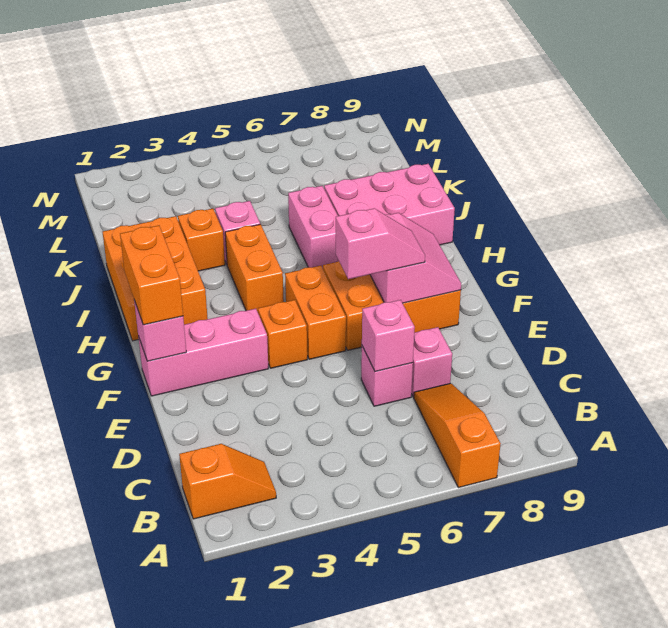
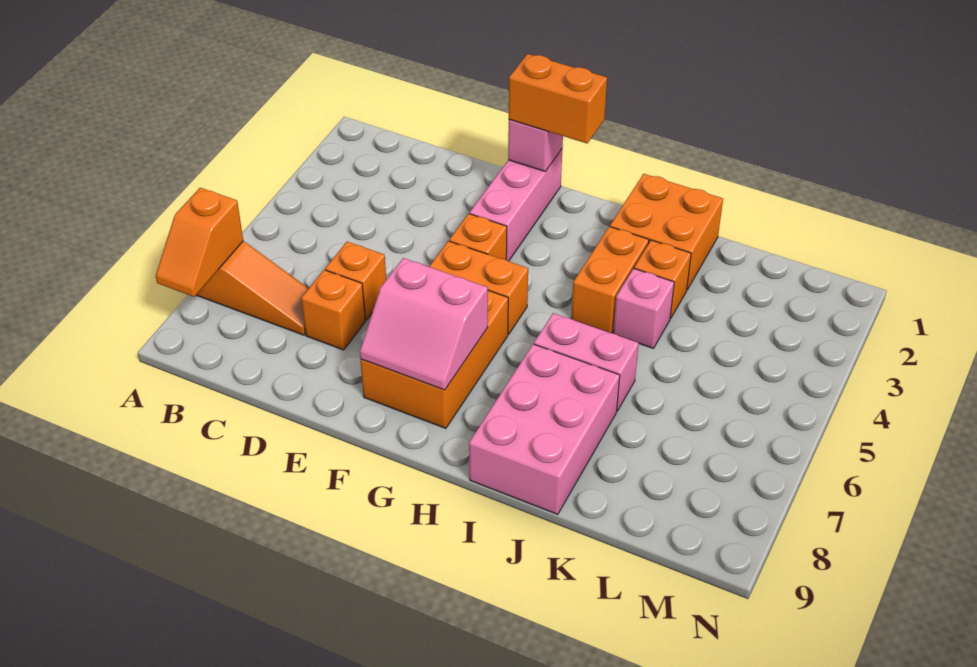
orange 1x2 slope [179,444,276,519] -> orange 1x2 slope moved to [156,188,243,297]
pink 1x1 brick [361,346,413,406] -> orange 1x1 brick [325,242,386,320]
pink 1x1 brick [362,300,415,372] -> none
pink 1x1 brick [411,327,452,397] -> orange 1x1 brick [301,270,365,350]
pink 1x2 slope [336,208,425,279] -> none
orange 2x3 brick [103,216,208,341] -> orange 2x2 brick [610,174,723,290]
orange 1x2 brick [225,224,284,312] -> orange 1x2 brick turned to [571,227,649,333]

